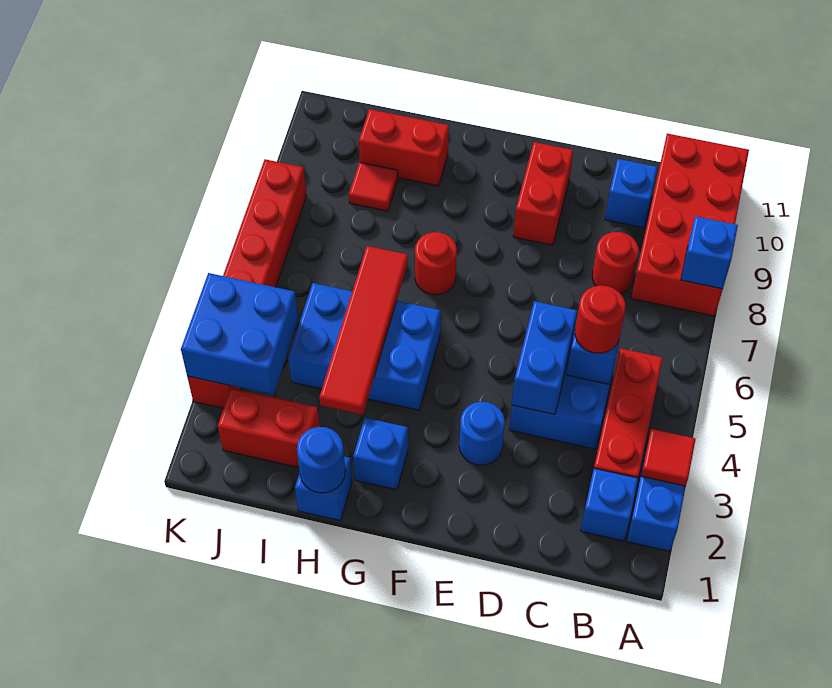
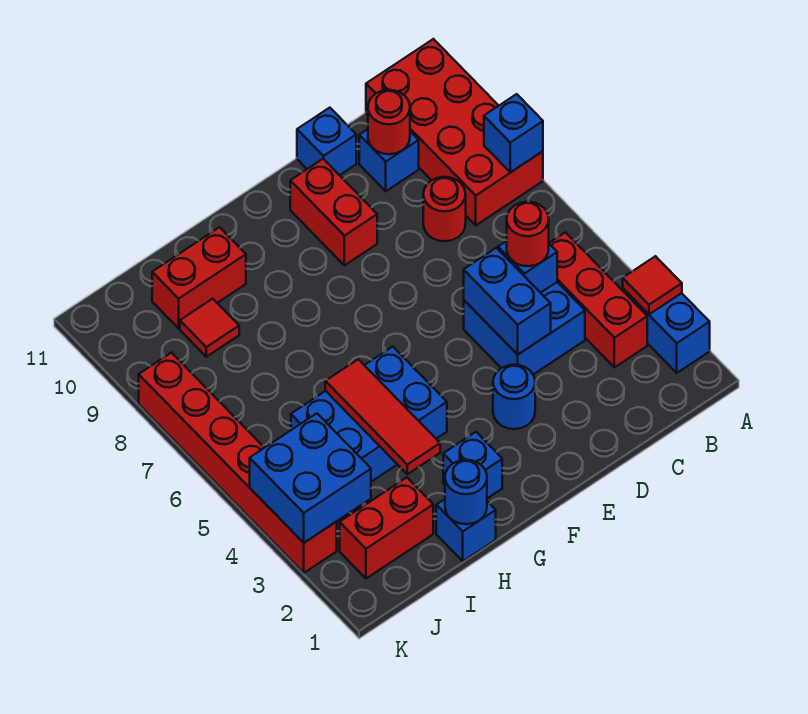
blue 1x1 brick [581,468,638,541] -> blue 1x1 brick moved to [297,108,356,175]
red 1x1 round brick [415,232,457,295] -> red 1x1 round brick moved to [368,90,410,154]
red 1x4 tile [319,246,408,415] -> red 1x3 tile [325,359,440,474]

